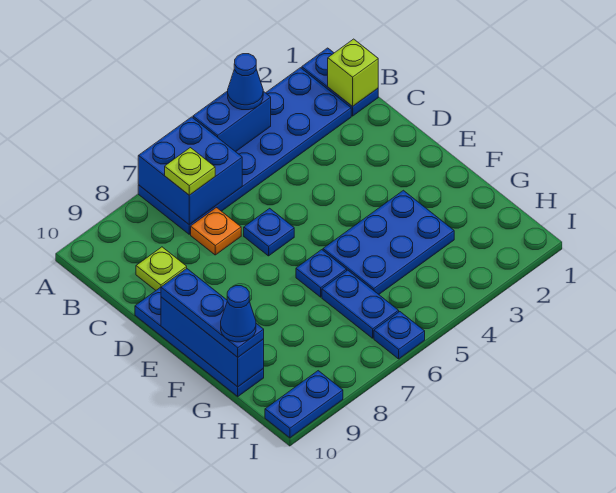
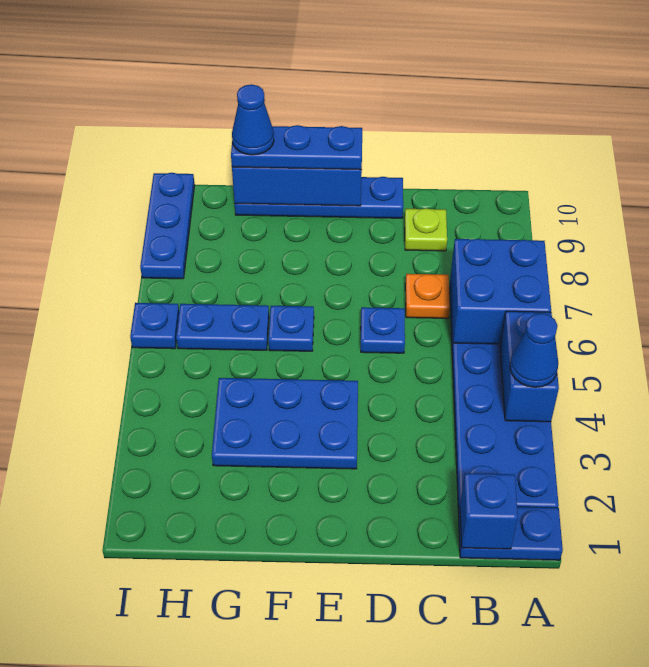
lime 1x1 brick [328,39,378,106] -> blue 1x1 brick [460,473,518,549]
lime 1x1 plate [165,148,215,195] -> none
blue 2x3 plate [323,190,454,294] -> blue 2x3 plate turned to [212,378,358,469]
blue 1x2 plate [265,371,343,438] -> blue 1x3 plate [140,173,195,279]

